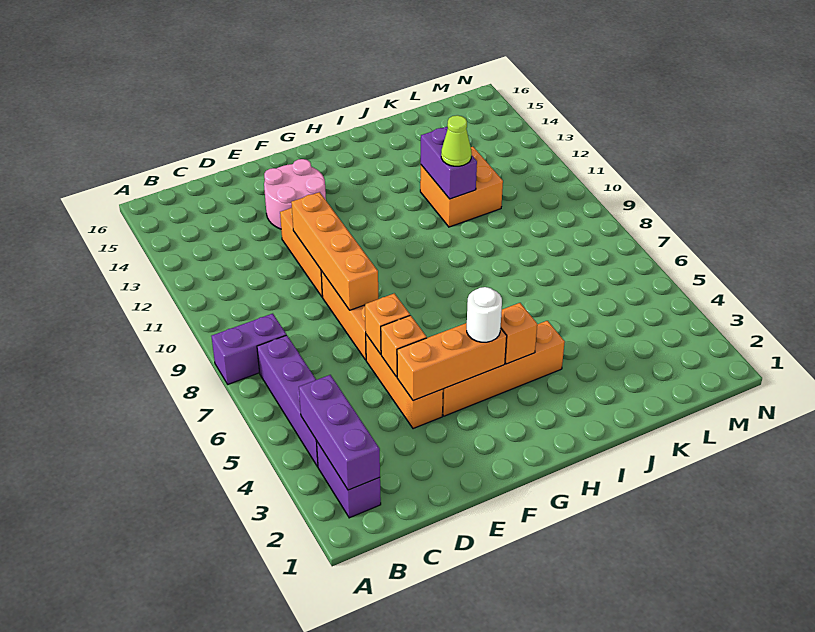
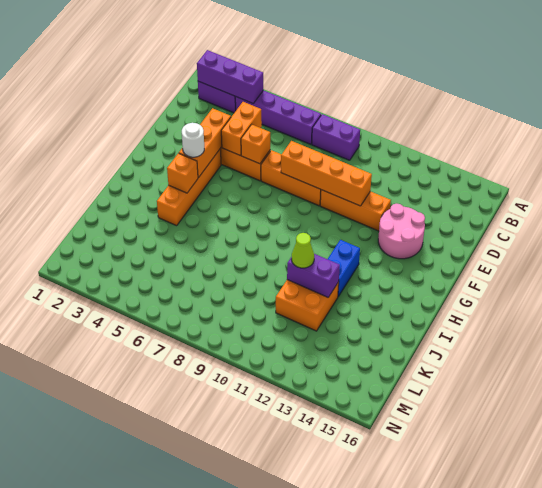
purple 1x2 brick [211,314,286,384] -> purple 1x2 brick turned to [312,114,360,160]
orange 1x1 brick [381,315,427,377] -> orange 1x2 brick [221,102,262,155]
none -> blue 1x2 brick [328,240,360,296]

